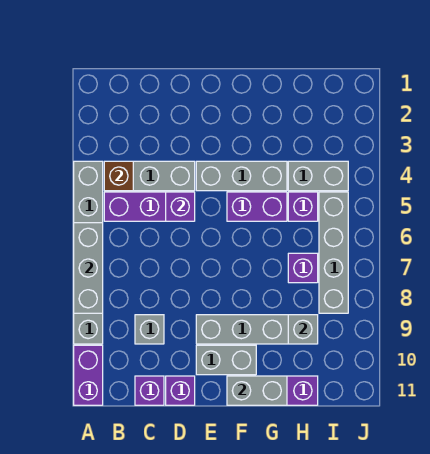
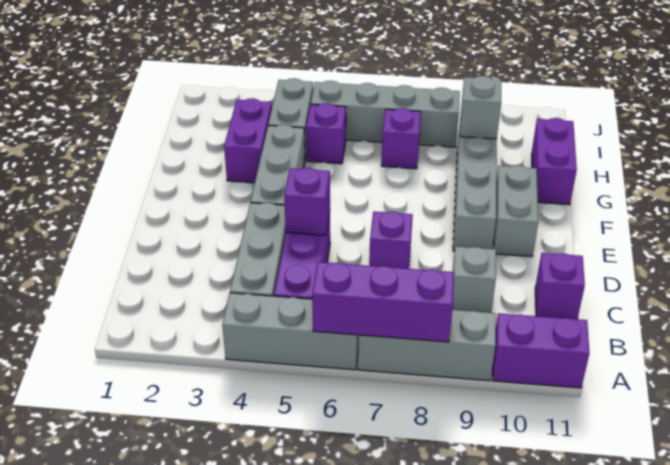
grey 1x3 brick [74,223,103,313] -> purple 1x3 brick [312,262,454,342]
brown 1x1 brick [104,161,133,191] -> none
purple 1x1 brick [166,376,195,405] -> purple 1x1 brick moved to [369,211,413,269]
purple 1x2 brick [227,192,287,221] -> purple 1x2 brick moved to [224,99,272,183]
grey 1x2 brick [227,376,287,405] -> none

